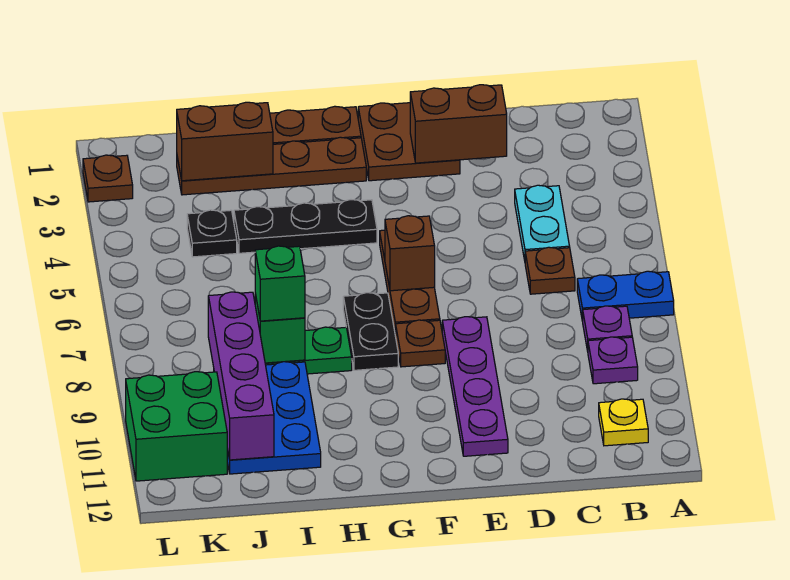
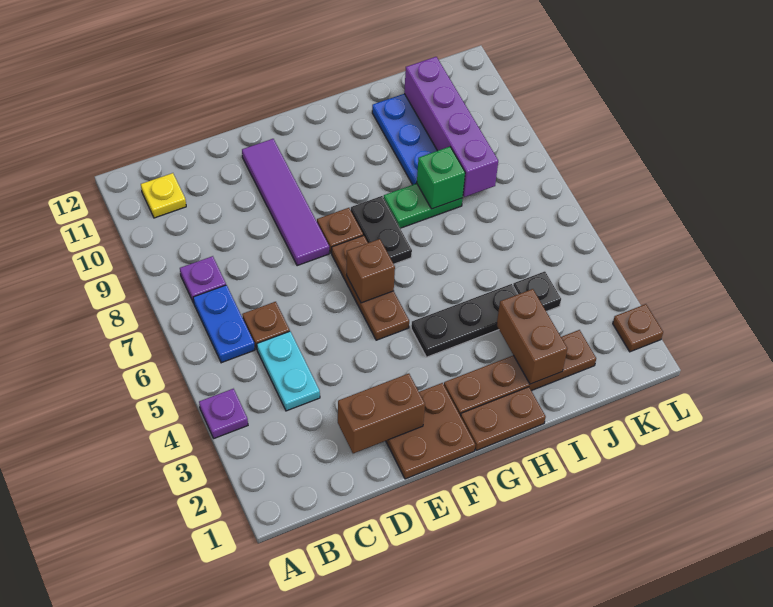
blue 1x2 plate [577,271,674,321] -> blue 1x2 plate turned to [193,285,255,363]
purple 1x1 plate [588,337,638,384] -> purple 1x1 plate moved to [199,389,248,438]
purple 1x4 plate [442,317,508,456] -> purple 1x4 tile [242,139,329,266]
brown 1x2 brick [177,102,273,181] -> brown 1x2 brick turned to [497,289,567,384]
green 1x1 brick [255,246,305,321] -> none
green 2x2 brick [126,372,227,481] -> none

